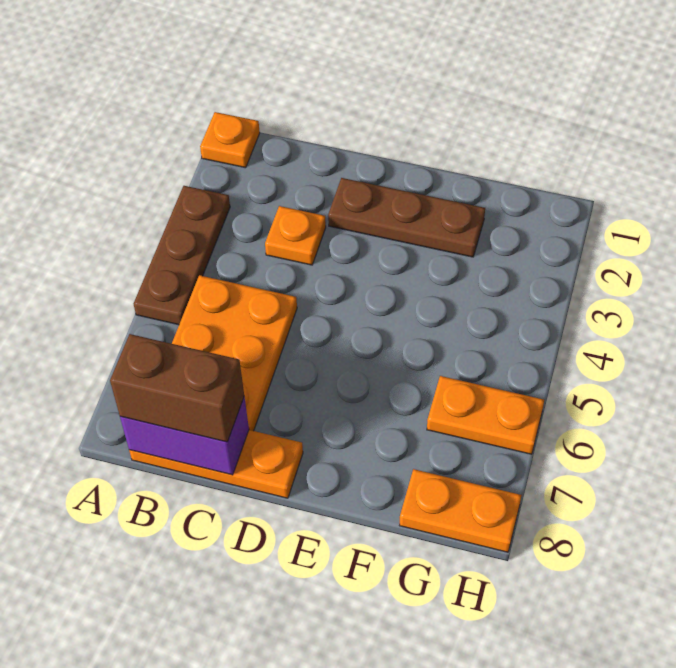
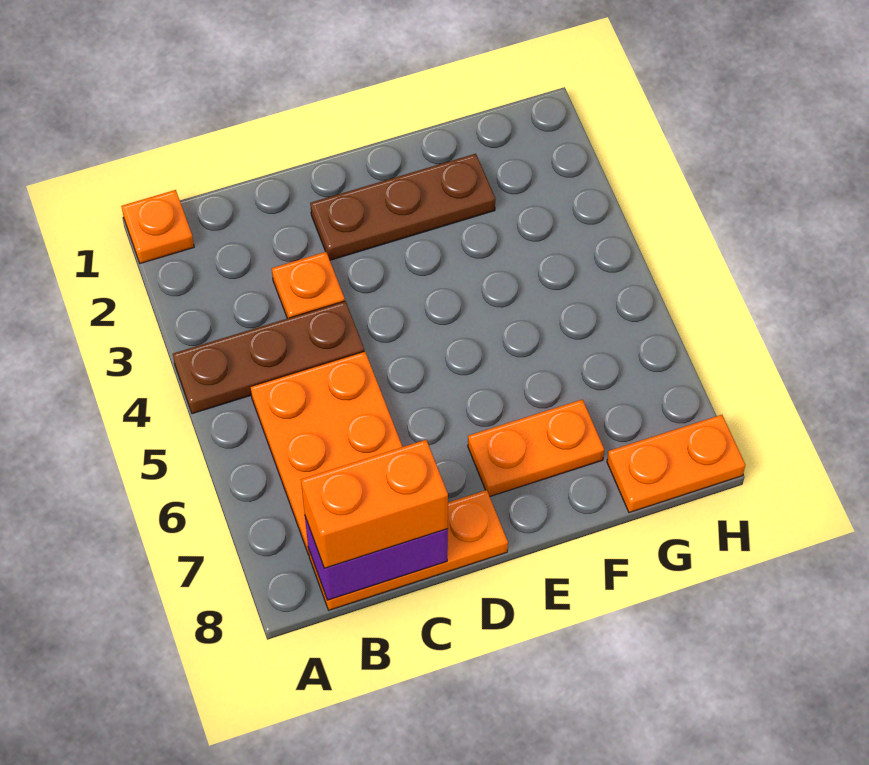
brown 1x3 plate [134,186,230,325] -> brown 1x3 plate turned to [173,301,364,414]
brown 1x2 brick [110,334,244,442] -> orange 1x2 brick [301,440,448,568]
orange 1x2 plate [427,376,544,454] -> orange 1x2 plate moved to [468,399,604,496]

